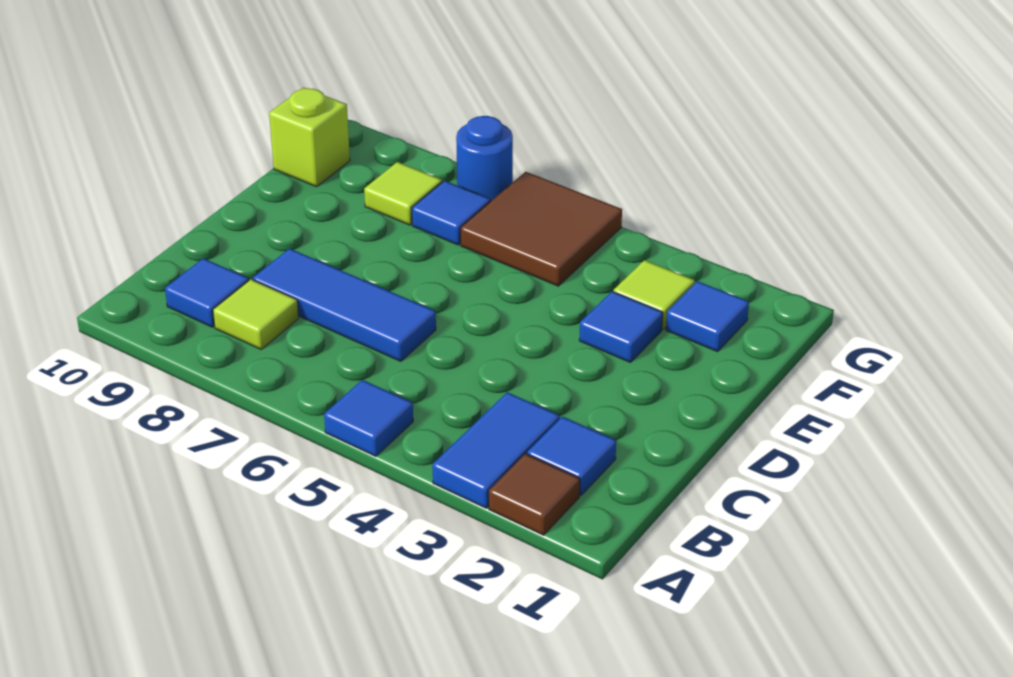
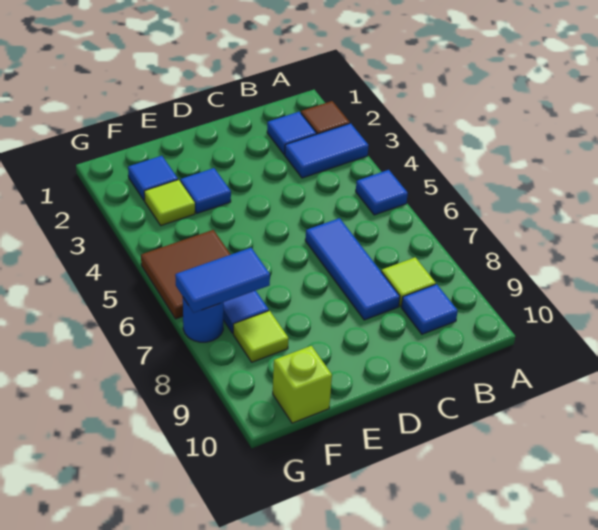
none -> blue 1x2 tile [175,248,270,313]

